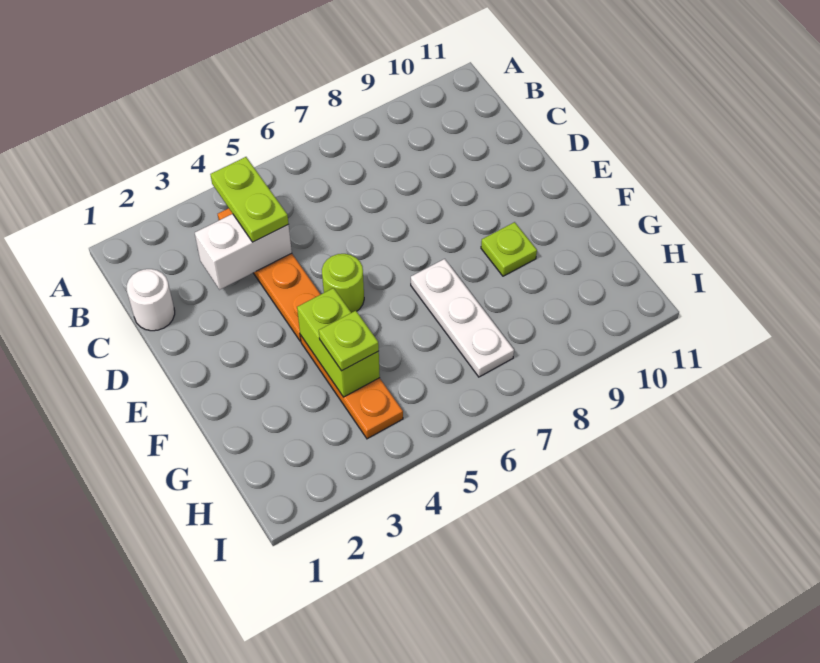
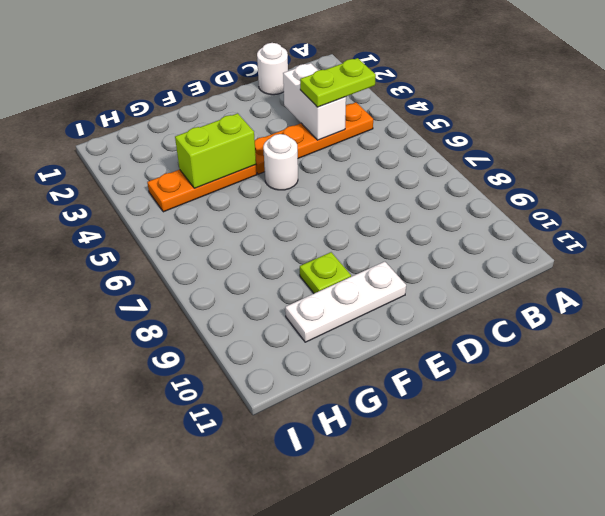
lime 1x1 round brick [322,254,364,313] -> white 1x1 round brick [263,134,298,190]
white 1x3 plate [411,259,514,377] -> white 1x3 plate moved to [285,262,406,342]
lime 1x1 plate [319,311,379,371] -> none

